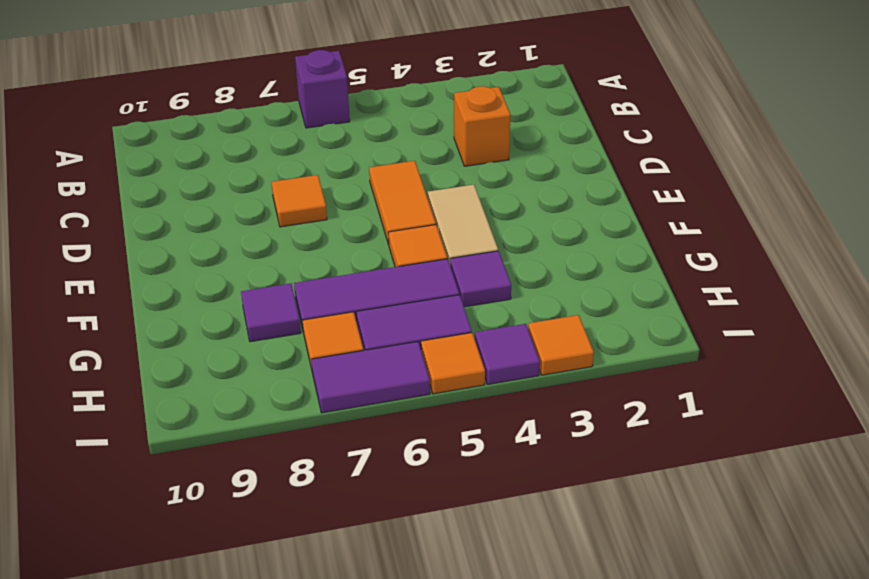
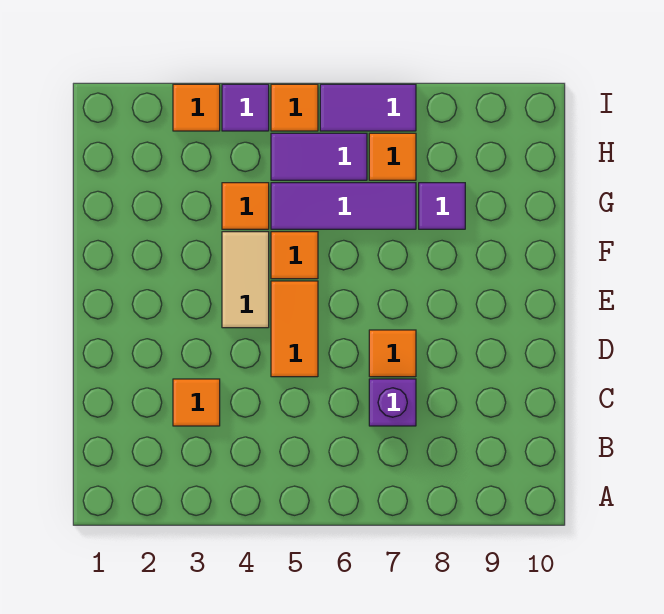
purple 1x1 brick [295,50,350,128] -> purple 1x1 brick moved to [369,379,416,426]
orange 1x1 brick [454,86,511,166] -> orange 1x1 tile [173,379,220,426]
purple 1x1 tile [450,251,511,307] -> orange 1x1 tile [222,183,269,229]

